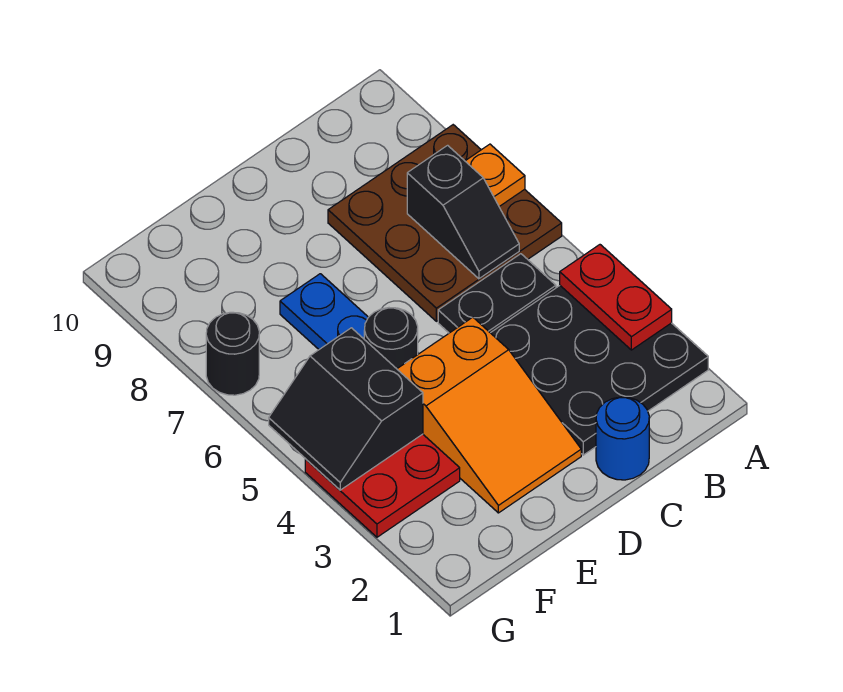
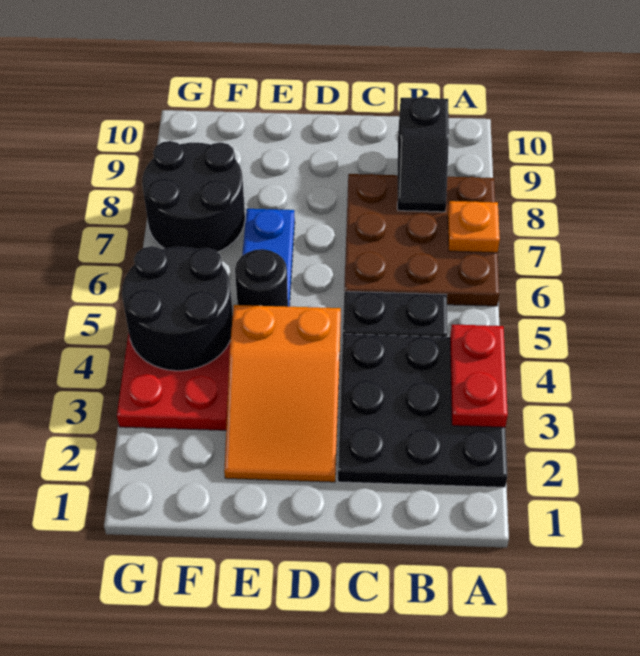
black 1x2 slope [407,145,519,279] -> black 1x2 slope moved to [397,97,449,212]
blue 1x1 round brick [596,397,649,480] -> none
black 2x2 slope [269,328,423,490] -> black 2x2 round brick [122,246,233,371]
black 1x1 round brick [206,312,259,395] -> black 2x2 round brick [142,141,245,252]

